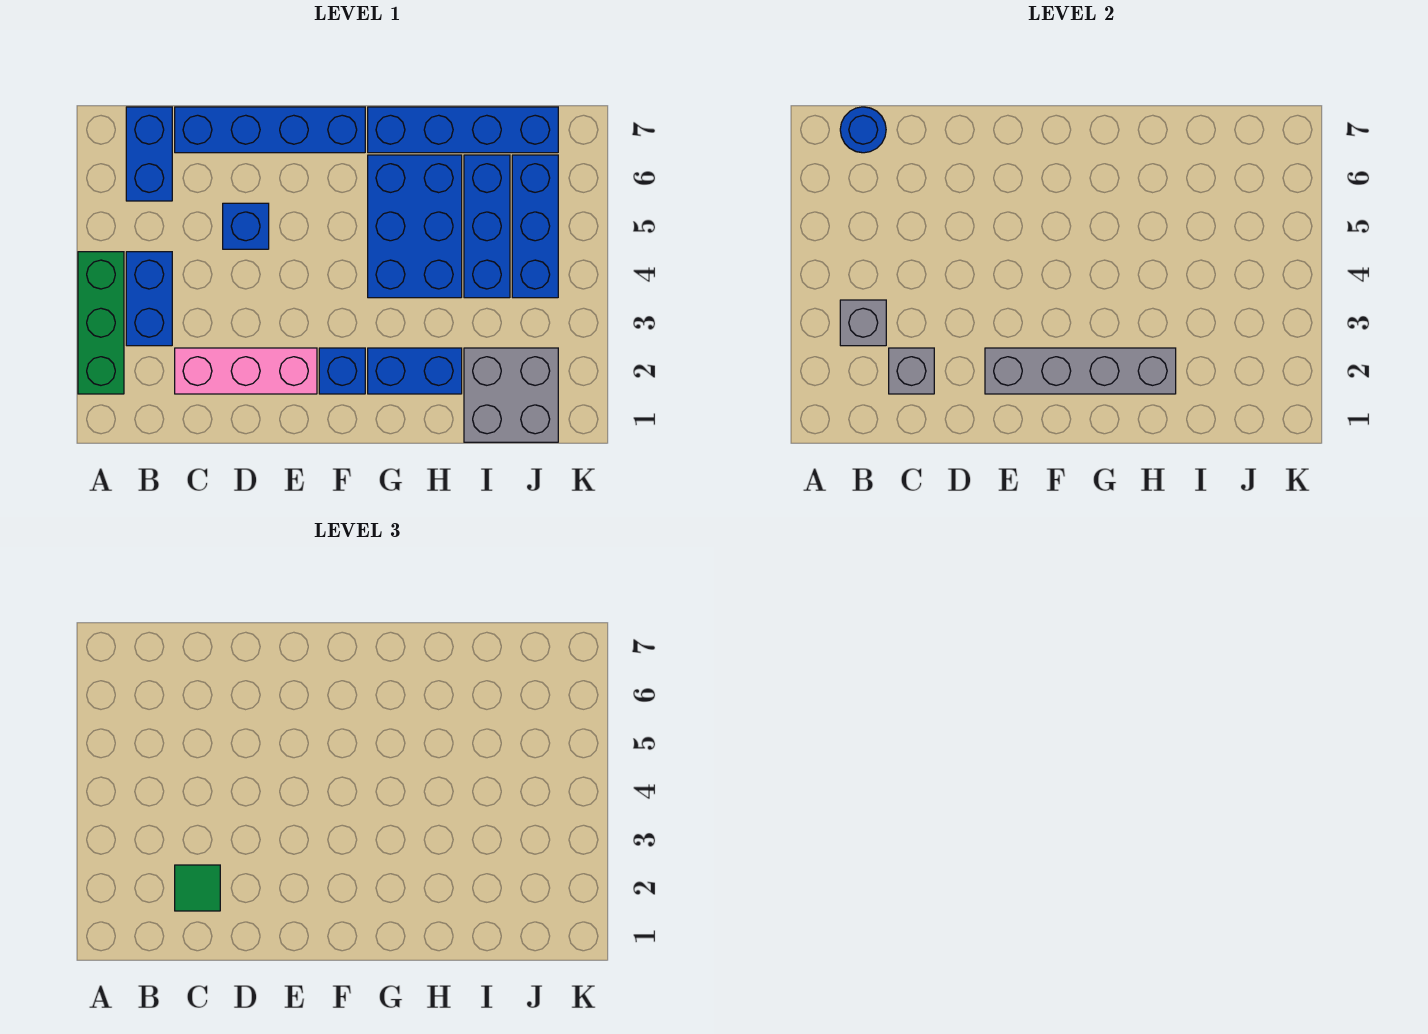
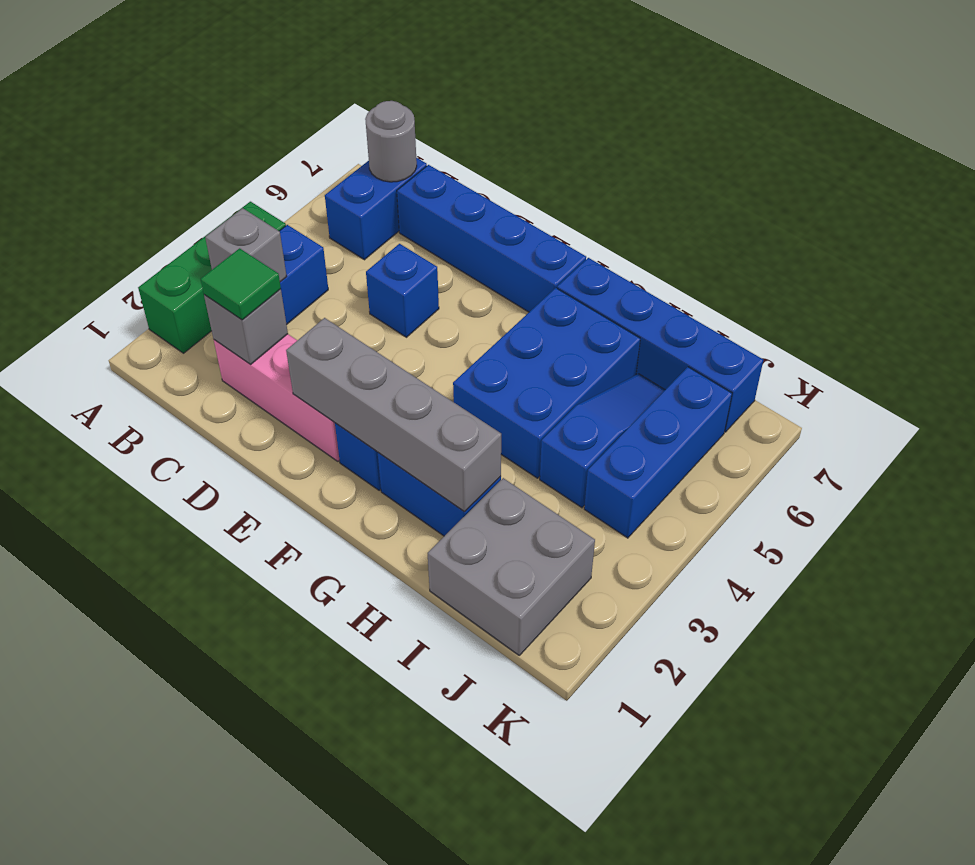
blue 1x1 round brick [840,107,886,153] -> grey 1x1 round brick [365,101,417,182]
blue 1x3 brick [464,155,510,298] -> blue 1x3 slope [540,374,665,508]

